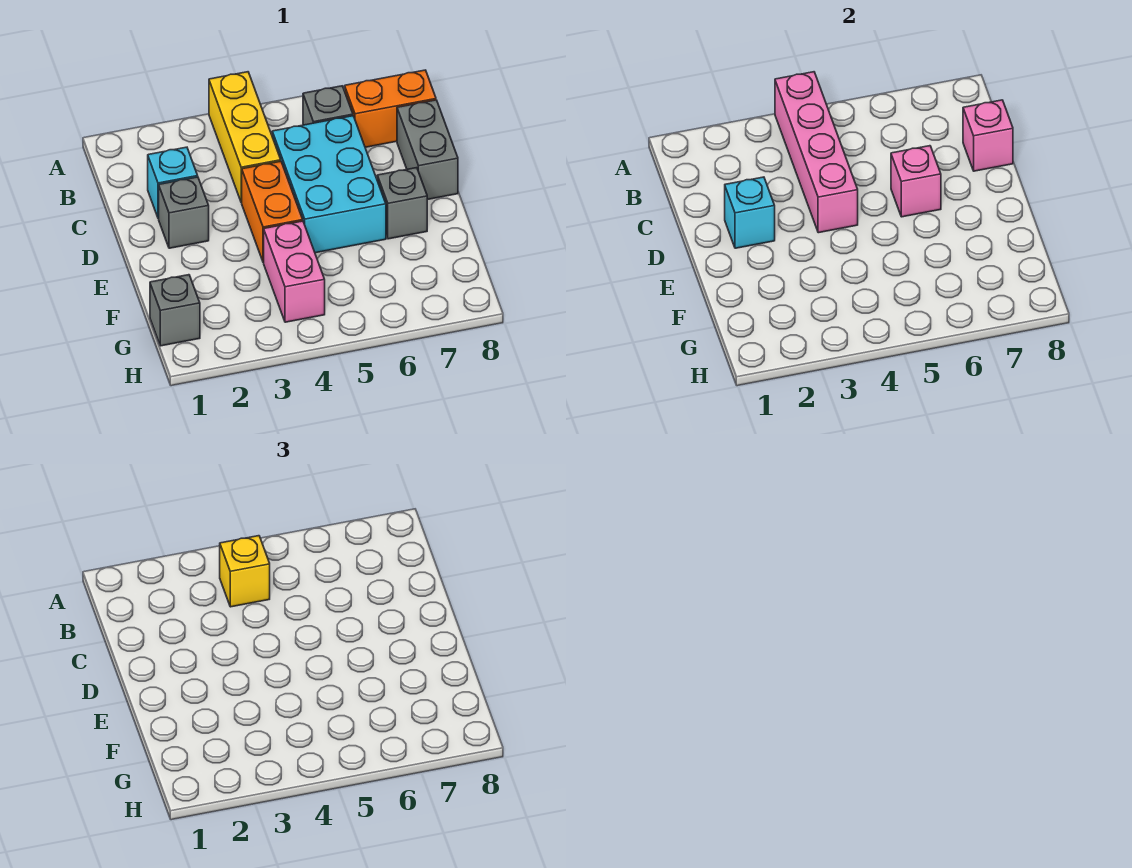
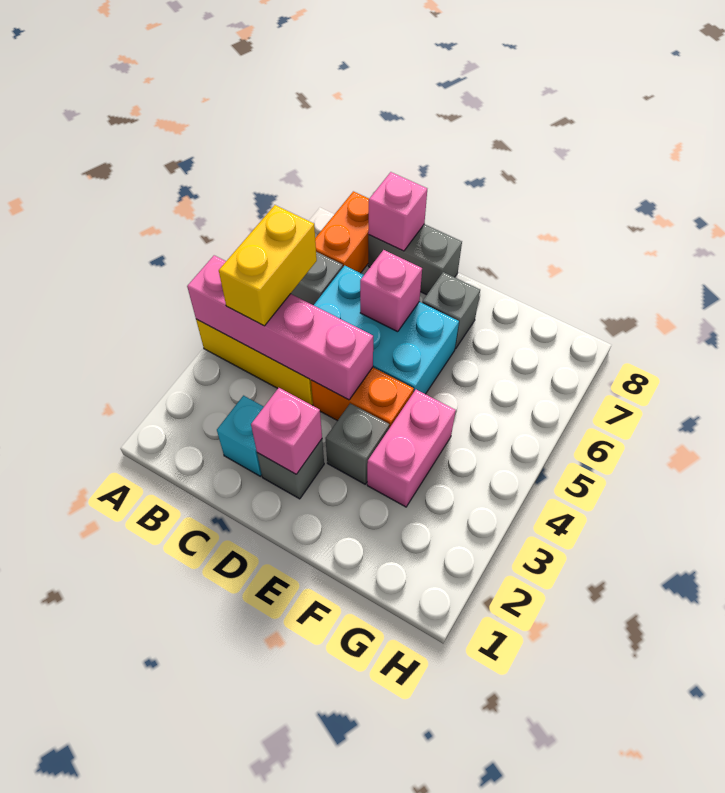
yellow 1x1 brick [220,536,270,607] -> yellow 1x2 brick [219,205,317,326]
cyan 1x1 brick [725,177,775,248] -> pink 1x1 brick [251,388,322,474]
pink 1x2 brick [264,221,325,322] -> pink 1x2 brick turned to [367,390,456,507]
grey 1x1 brick [150,275,200,346] -> grey 1x1 brick moved to [326,403,390,484]

